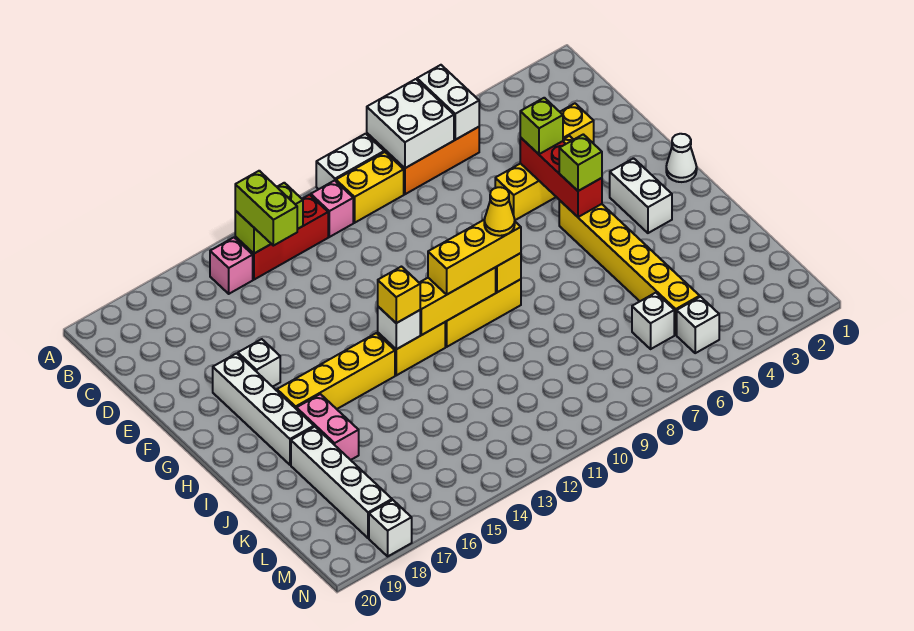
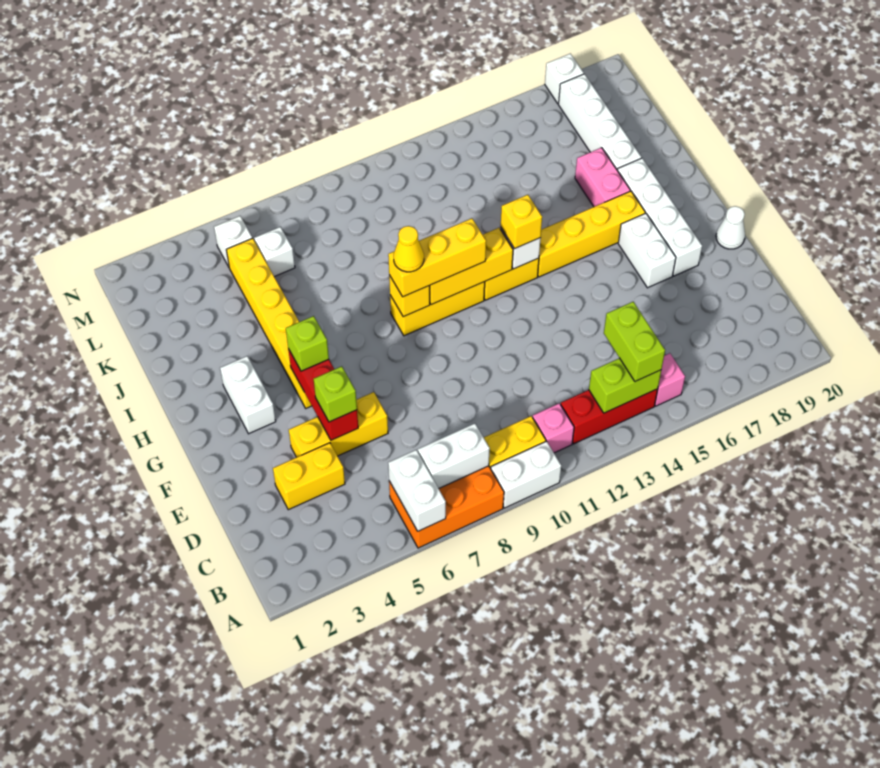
white 2x2 brick [367,79,454,168] -> white 1x2 brick [418,423,490,489]
white 1x1 brick [238,339,280,387] -> white 1x2 brick [618,213,676,288]
white 1x1 cone [666,134,697,182] -> white 1x1 cone moved to [716,206,745,249]

